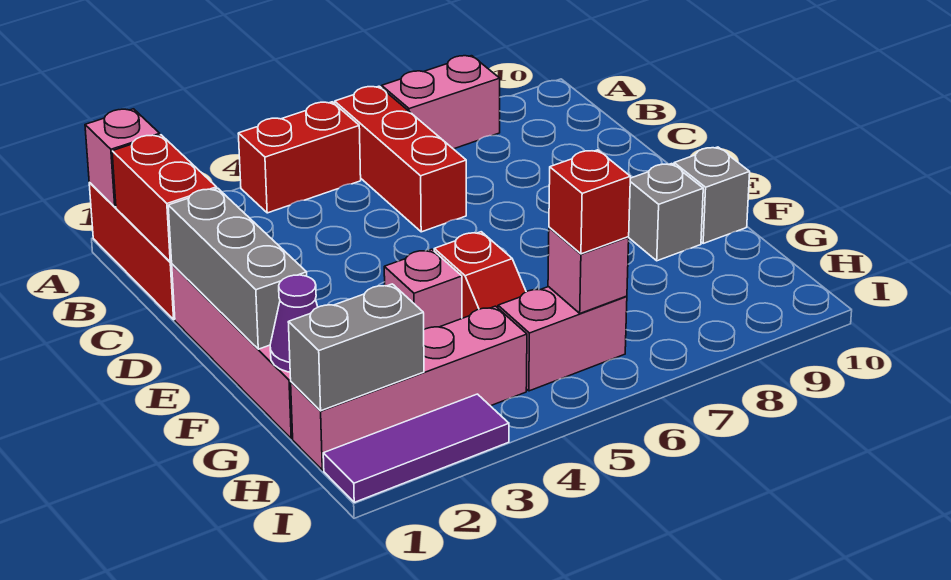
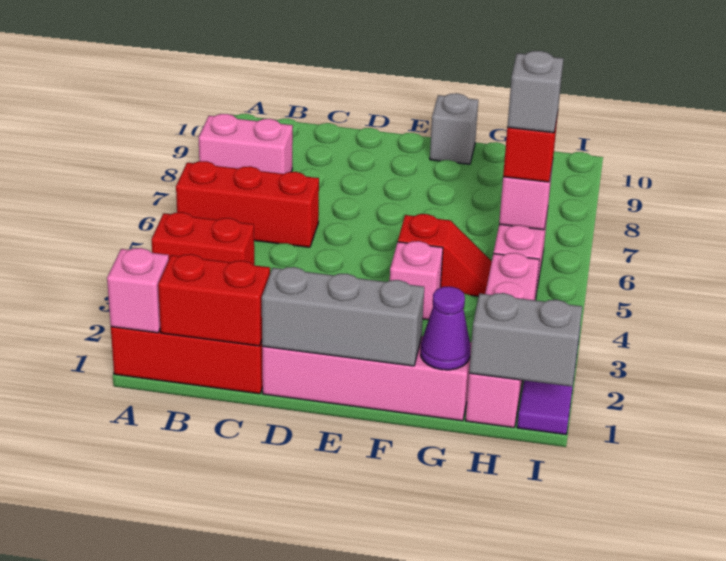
red 1x2 brick [238,102,361,213] -> red 1x2 brick turned to [151,212,254,265]
pink 1x2 brick [382,56,500,149] -> pink 1x2 brick turned to [199,114,293,174]
grey 1x1 brick [629,164,703,261] -> grey 1x1 brick moved to [507,51,563,133]
grey 1x2 brick [288,284,424,411] -> grey 1x2 brick turned to [469,293,582,387]

